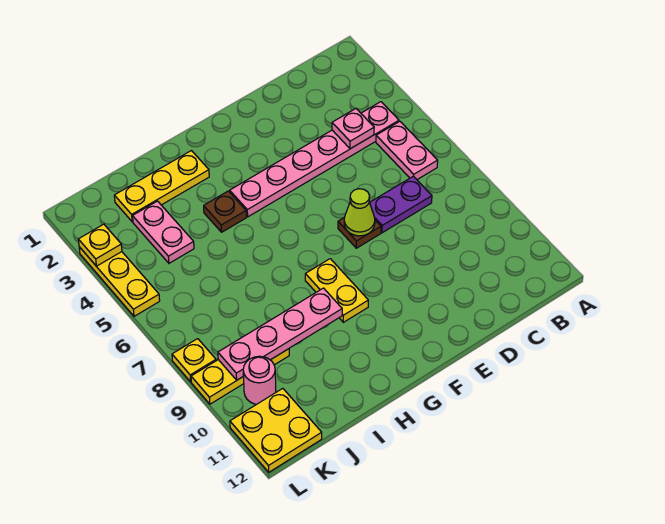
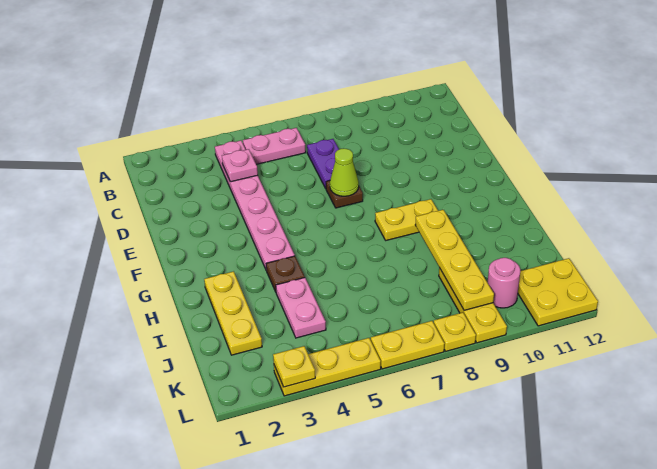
pink 1x4 plate [218,288,342,380] -> yellow 1x4 plate [415,210,494,310]
pink 1x2 plate [133,201,194,263] -> pink 1x2 plate turned to [276,278,326,338]
none -> yellow 1x2 plate [371,321,445,369]

